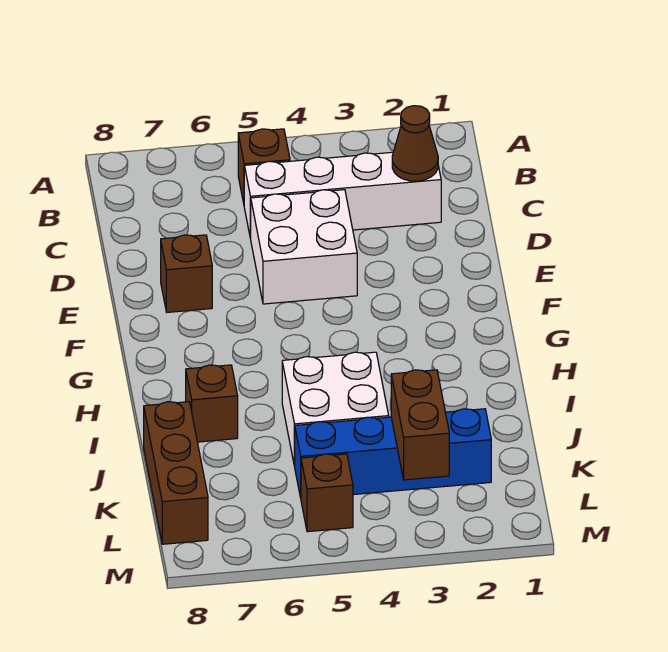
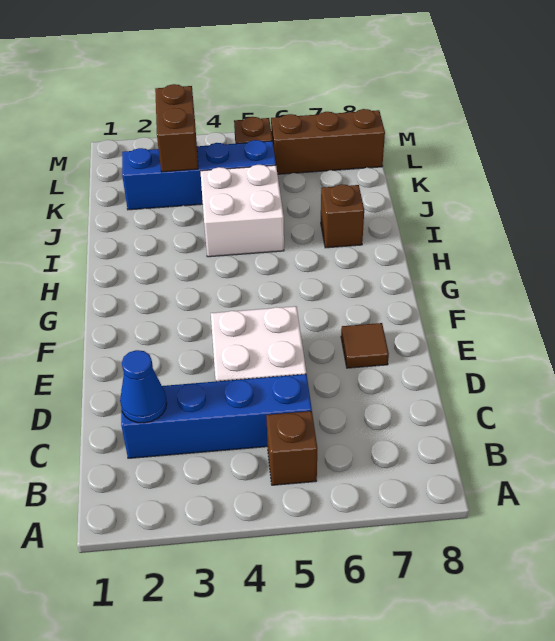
white 1x4 brick [244,152,441,239] -> blue 1x4 brick [121,374,312,458]
brown 1x1 cone [392,106,438,181] -> blue 1x1 cone [120,350,167,423]
brown 1x1 brick [161,235,212,312] -> brown 1x1 tile [341,323,389,368]
brown 1x3 brick [144,402,208,544] -> brown 1x3 brick turned to [271,109,385,174]

